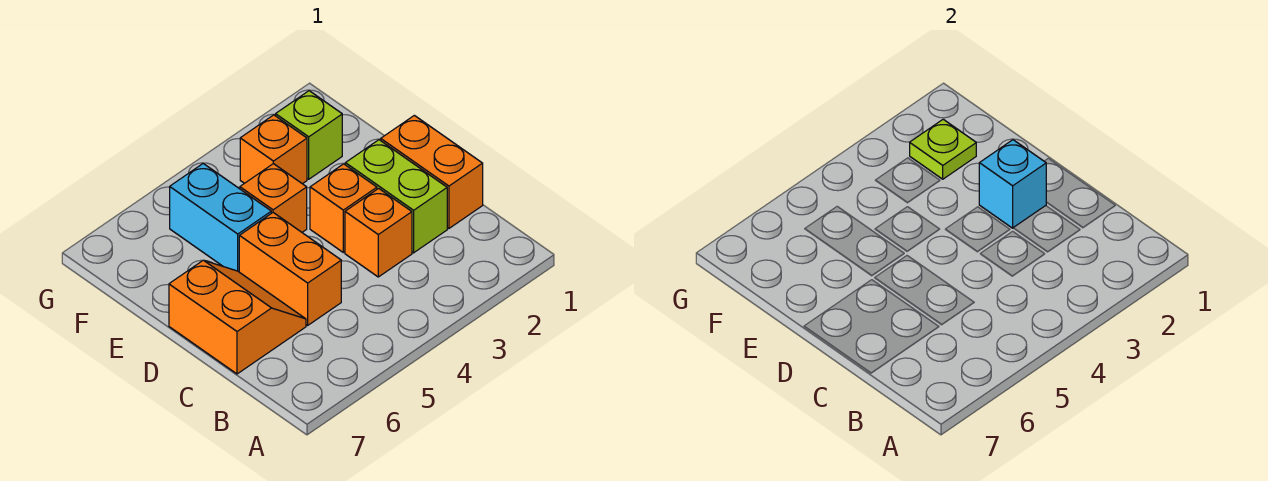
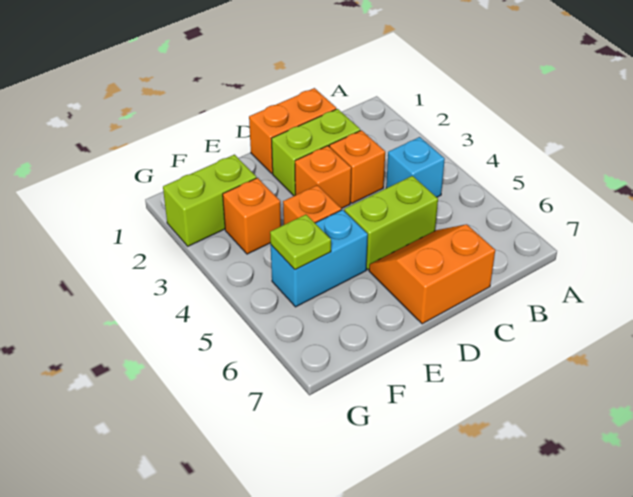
orange 1x2 brick [239,213,341,325] -> lime 1x2 brick [344,176,438,270]
cyan 1x1 brick [979,140,1046,228] -> cyan 1x1 brick moved to [386,137,445,197]
lime 1x1 brick [276,91,342,179] -> lime 1x2 brick [163,155,256,246]
lime 1x1 plate [910,119,976,179] -> lime 1x1 plate moved to [270,215,331,270]

